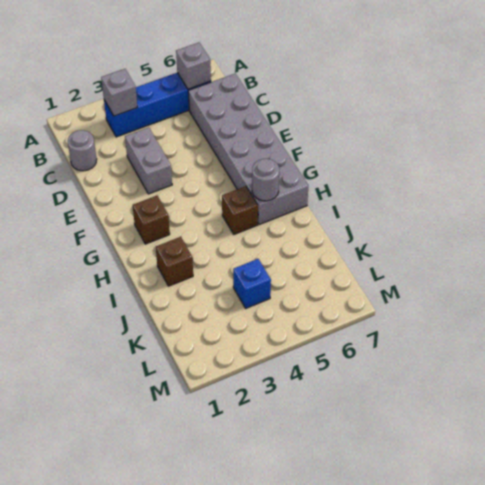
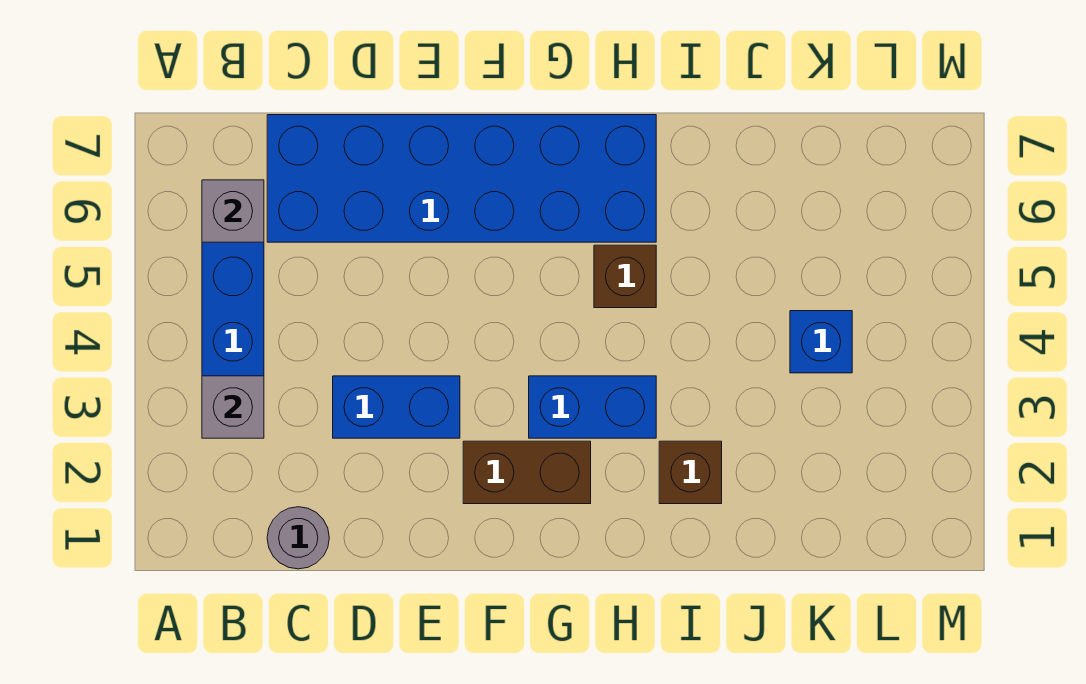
grey 2x6 brick [188,74,308,225] -> blue 2x6 brick [267,115,656,242]
grey 1x2 brick [125,127,172,194] -> blue 1x2 brick [333,376,460,438]
brown 1x1 brick [132,196,170,244] -> brown 1x2 brick [463,441,591,504]
none -> blue 1x2 brick [529,376,656,438]
grey 1x1 round brick [252,159,279,201] -> none

